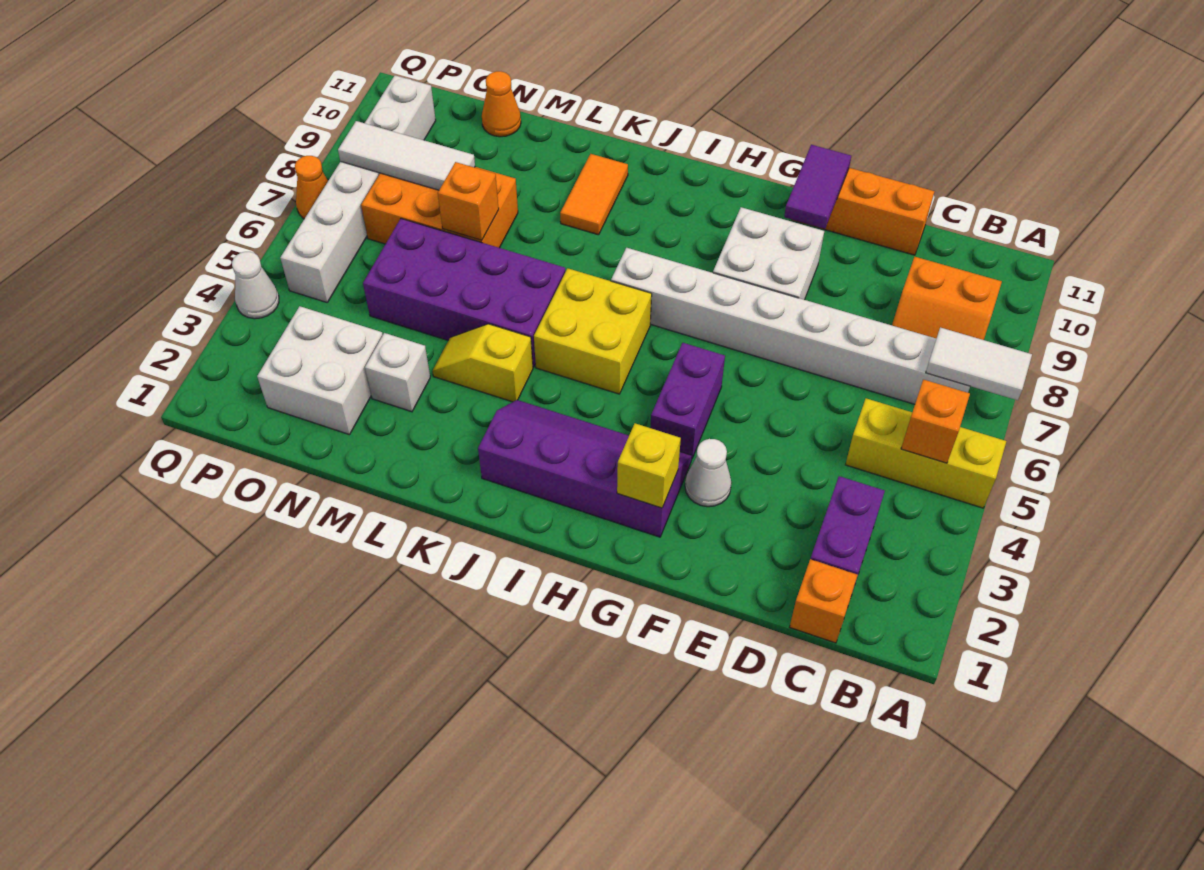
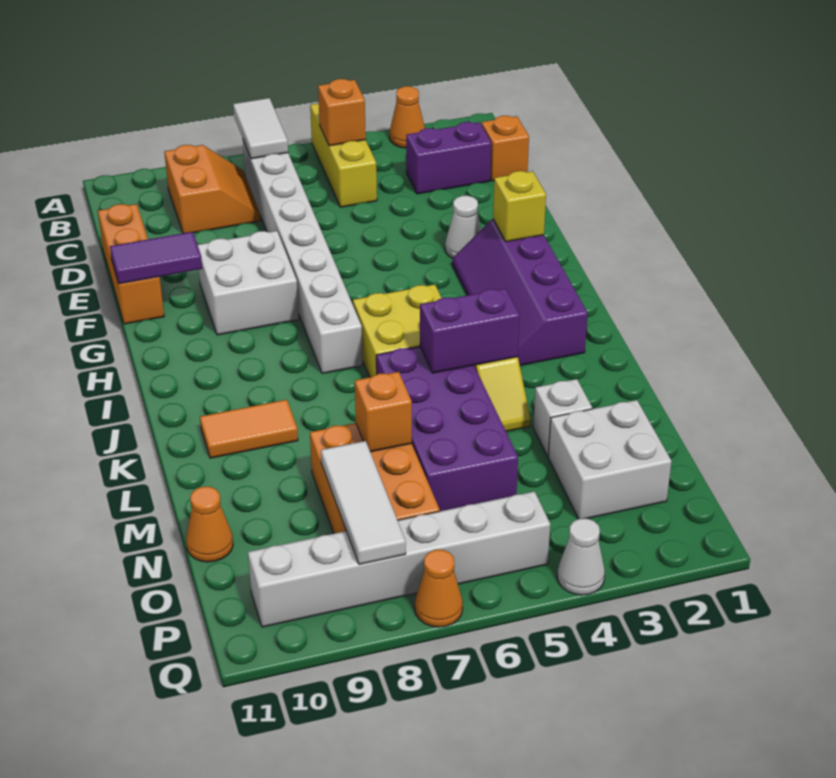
none -> orange 1x1 cone [390,86,425,148]
purple 1x2 brick [651,343,725,458] -> purple 1x2 brick moved to [420,288,520,373]

